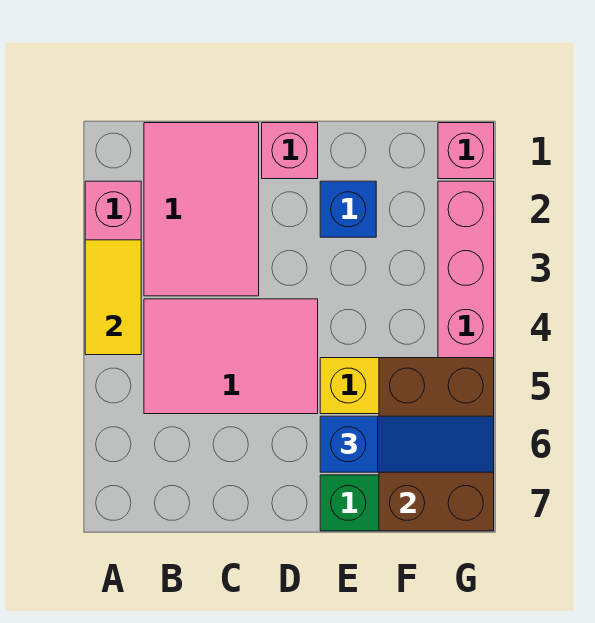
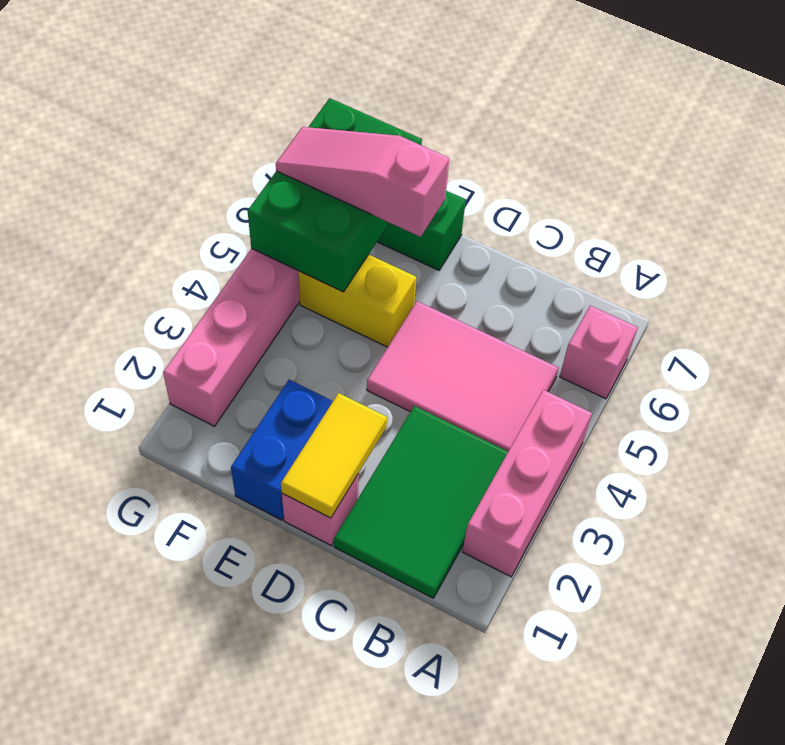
yellow 1x2 tile [85,240,141,355] -> yellow 1x2 tile moved to [281,393,387,518]
pink 2x3 tile [144,123,259,296] -> green 2x3 tile [334,406,508,598]
blue 1x1 brick [320,181,376,237] -> blue 1x2 brick [231,380,333,520]
blue 1x3 slope [320,416,494,472] -> pink 1x3 slope [276,127,449,237]
brown 2x3 brick [379,358,494,531] -> green 2x3 brick [248,98,422,292]
pink 1x1 brick [438,123,494,179] -> pink 1x1 brick moved to [560,306,638,399]

